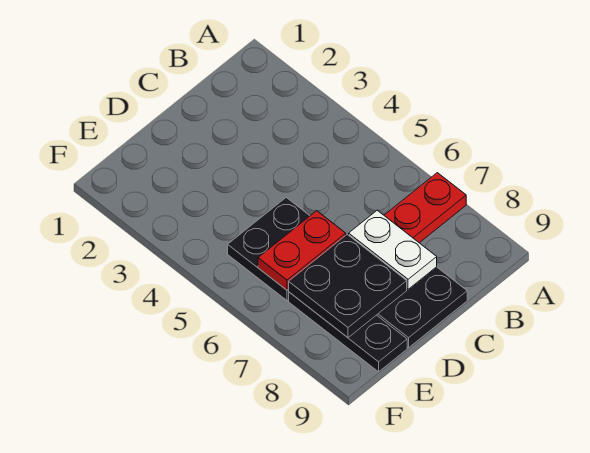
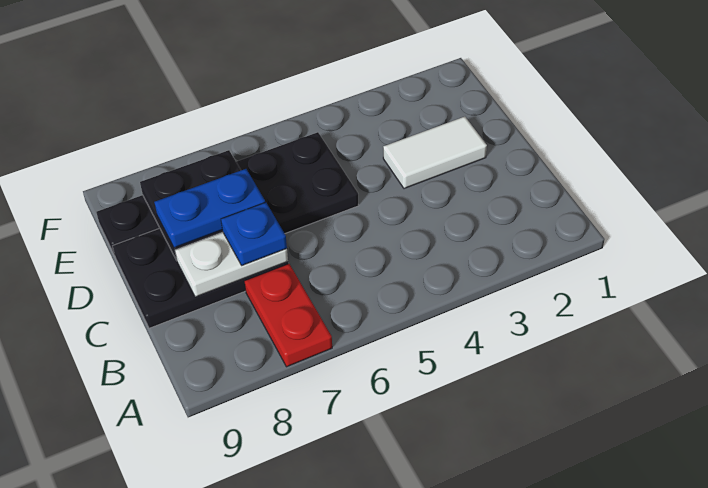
none -> blue 1x1 plate [221,202,287,265]
none -> white 1x2 tile [383,117,487,189]
red 1x2 plate [258,211,346,290] -> none
none -> blue 1x2 plate [154,169,265,248]

